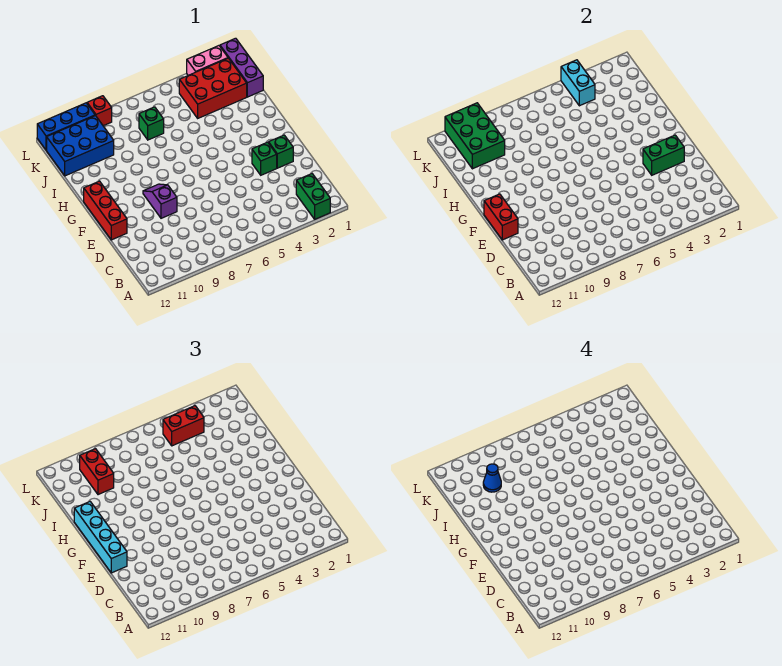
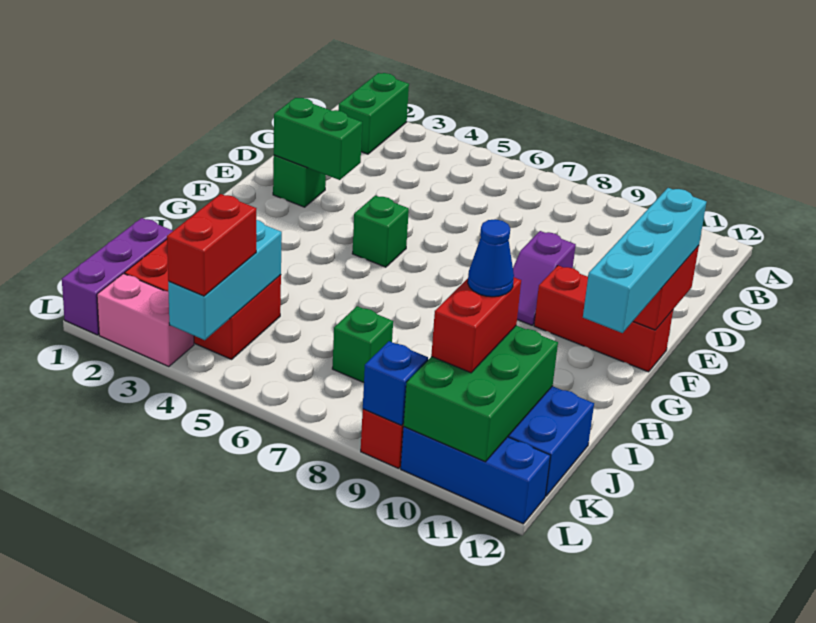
green 1x1 brick [252,142,277,175] -> green 1x1 brick moved to [352,195,409,267]
red 1x3 brick [84,181,127,240] -> red 1x3 brick turned to [534,266,673,372]
cyan 1x2 brick [561,60,595,106] -> cyan 1x3 brick [168,220,282,340]
red 1x2 brick [163,406,204,446] -> red 1x2 brick turned to [167,194,256,296]
none -> blue 1x1 brick [363,341,428,425]

